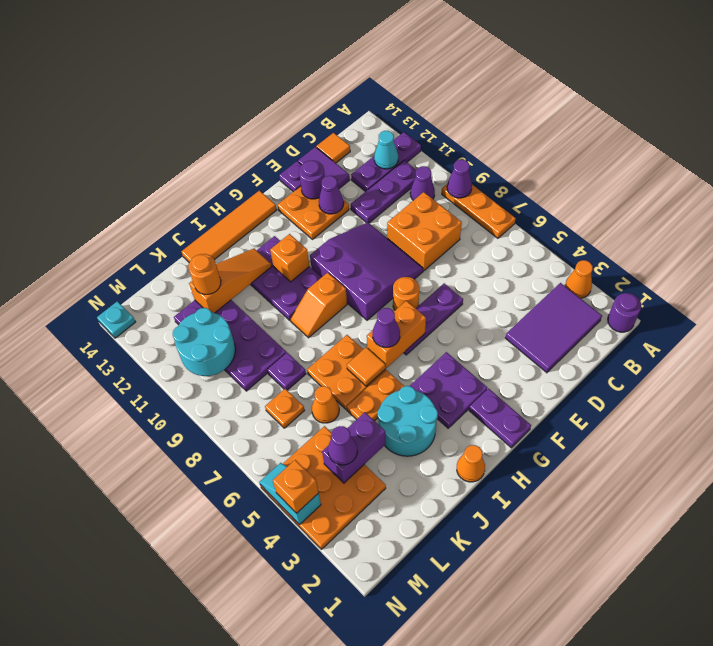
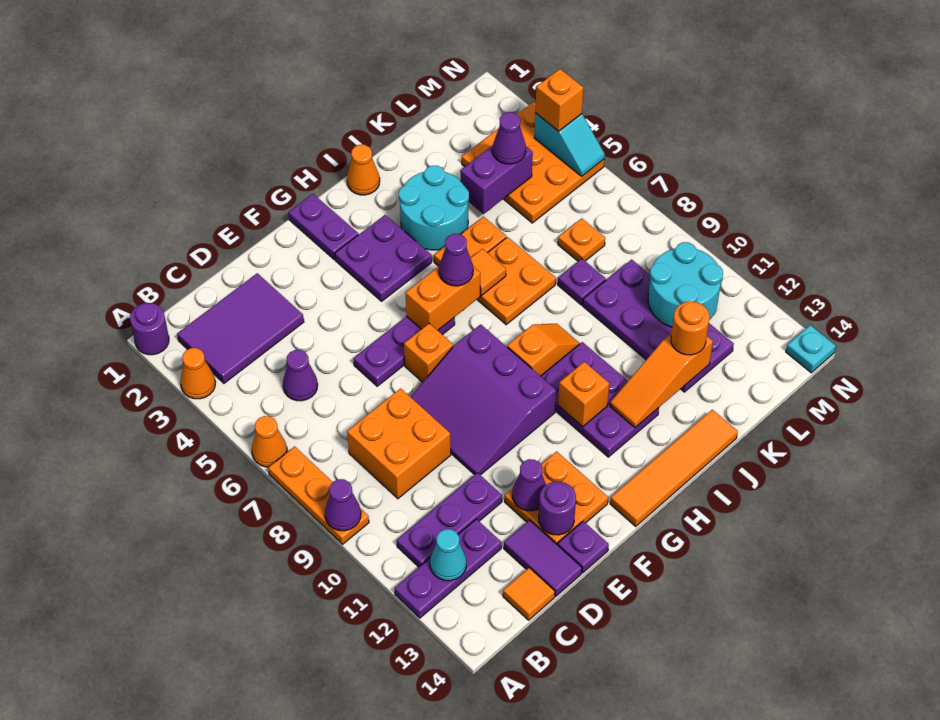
purple 1x1 cone [410,166,435,200] -> purple 1x1 cone moved to [283,350,318,401]
orange 1x1 round brick [393,277,419,310] -> orange 1x1 brick [404,323,453,382]
orange 1x1 cone [312,386,339,423] -> orange 1x1 cone moved to [252,416,287,467]

